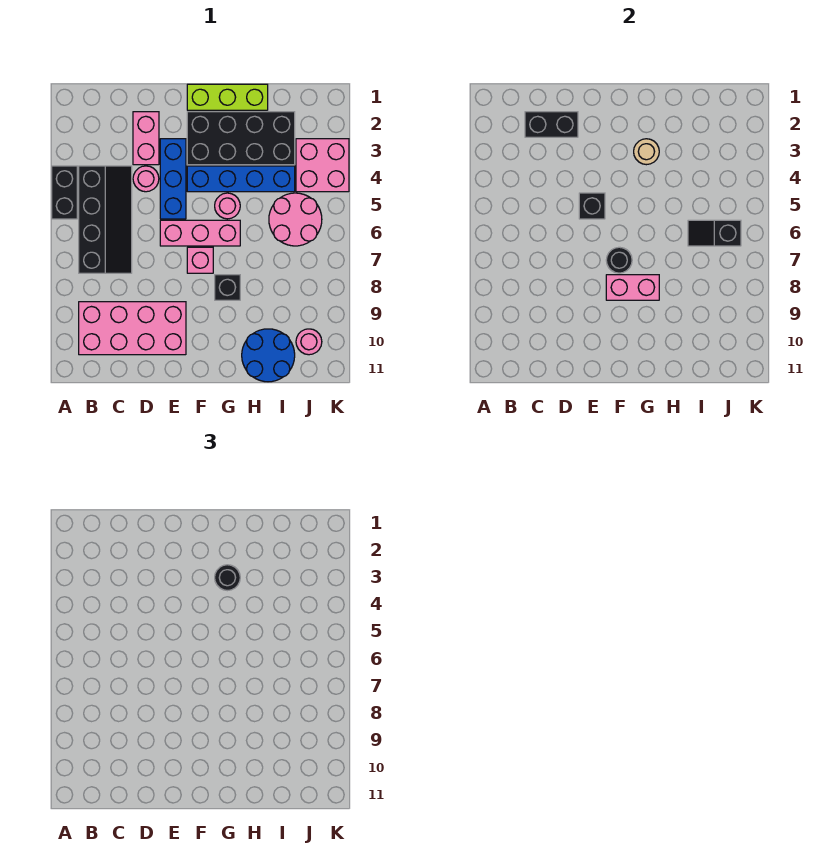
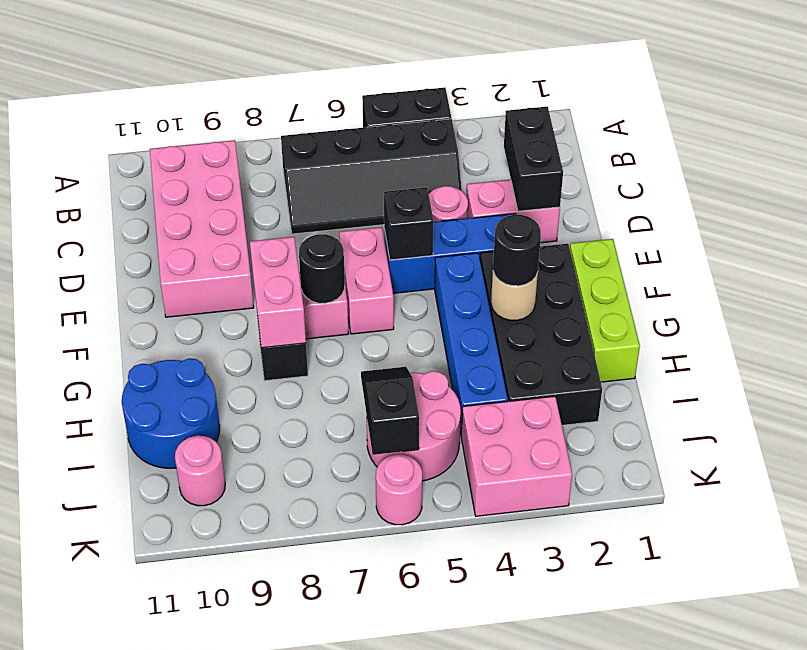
pink 1x3 brick [160,220,240,246] -> pink 1x2 brick [339,227,394,334]
pink 1x1 round brick [215,193,240,219] -> pink 1x1 round brick moved to [376,455,422,525]

